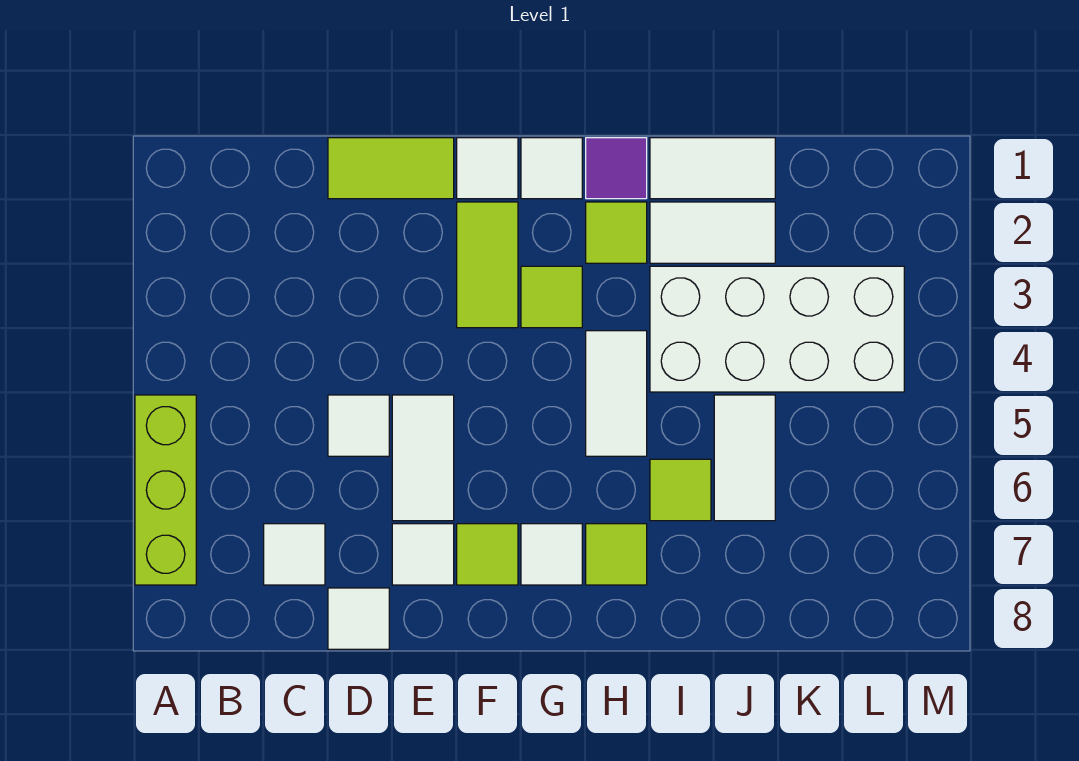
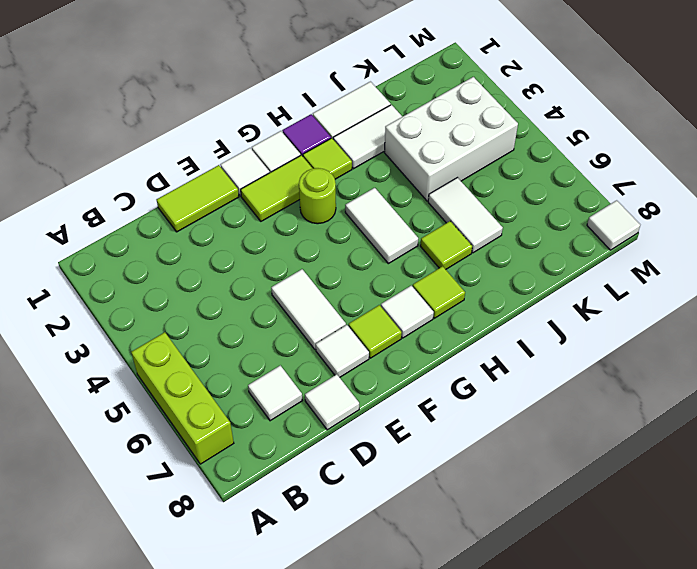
white 1x1 tile [328,395,389,456] -> white 1x1 tile moved to [587,200,640,250]
lime 1x2 tile [457,202,518,328] -> lime 1x2 tile turned to [241,155,313,221]
lime 1x1 tile [521,266,582,328] -> lime 1x1 round brick [299,168,336,224]
white 2x4 brick [650,266,904,392] -> white 2x3 brick [384,77,518,201]

